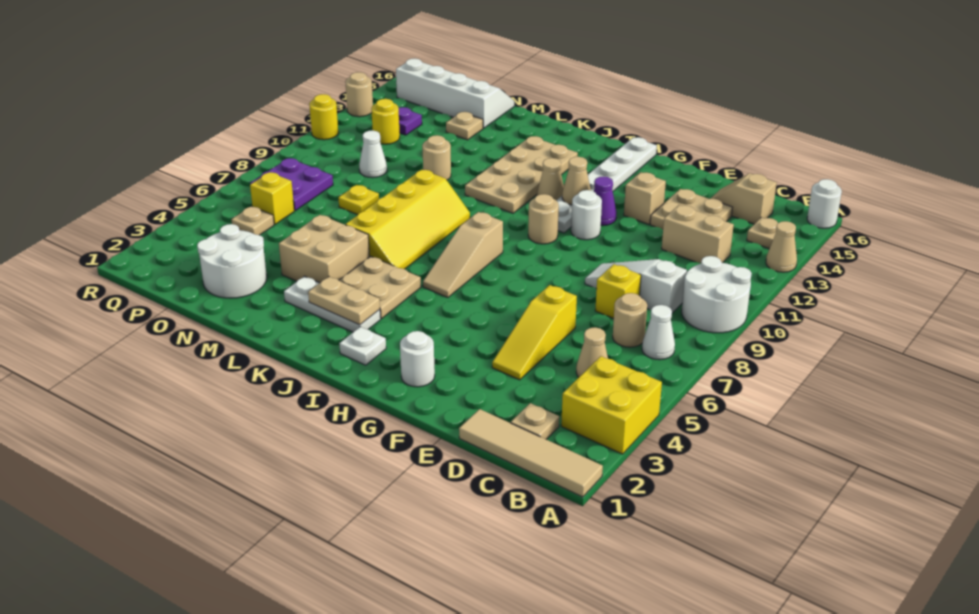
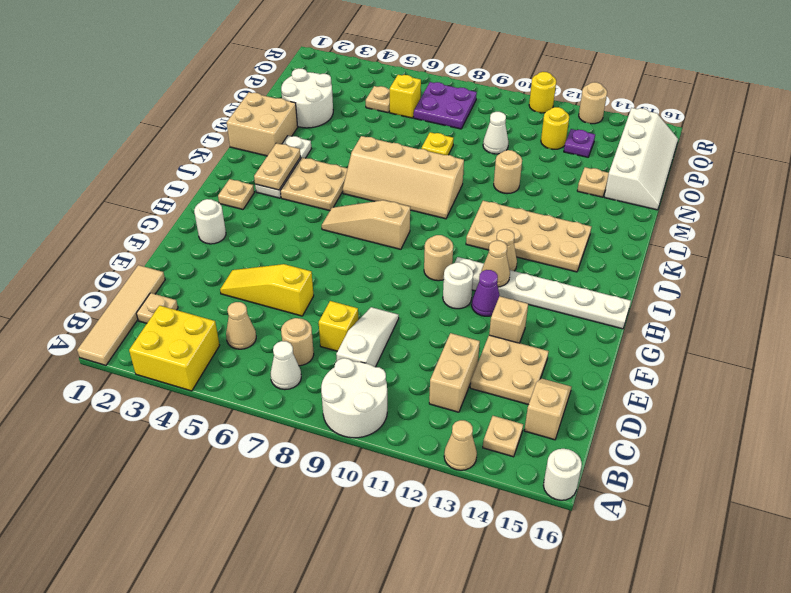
white 1x1 plate [339,327,386,365] -> tan 1x1 plate [218,179,254,209]
yellow 2x4 slope [345,170,470,269] -> tan 2x4 slope [343,136,464,219]
tan 2x2 brick [279,215,370,283] -> tan 2x2 brick moved to [227,92,298,156]

